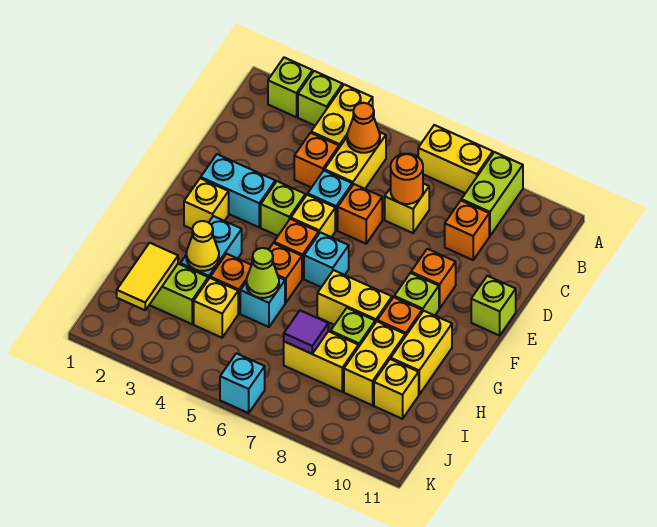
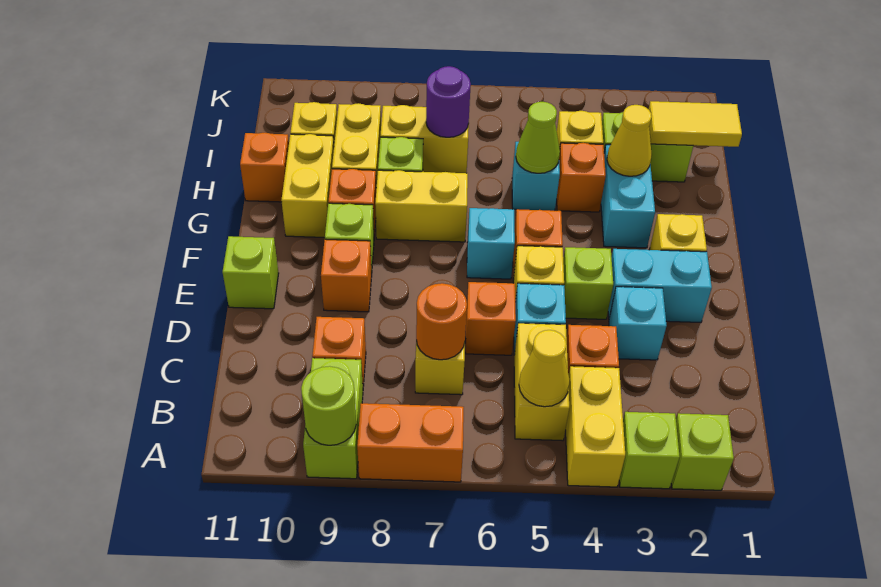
yellow 1x2 brick [418,125,493,193] -> orange 1x2 brick [357,403,464,482]
none -> lime 1x1 round brick [301,366,356,445]
orange 1x1 cone [347,103,380,153] -> yellow 1x1 cone [519,330,570,407]
orange 1x1 brick [269,243,302,303] -> orange 1x1 brick moved to [240,133,289,202]
yellow 1x2 tile [117,243,178,310] -> yellow 1x2 tile turned to [649,101,742,147]
purple 1x1 tile [284,310,328,354] -> purple 1x1 round brick [426,66,471,137]
cyan 1x1 brick [220,353,265,413] -> cyan 1x1 brick moved to [609,287,667,360]

